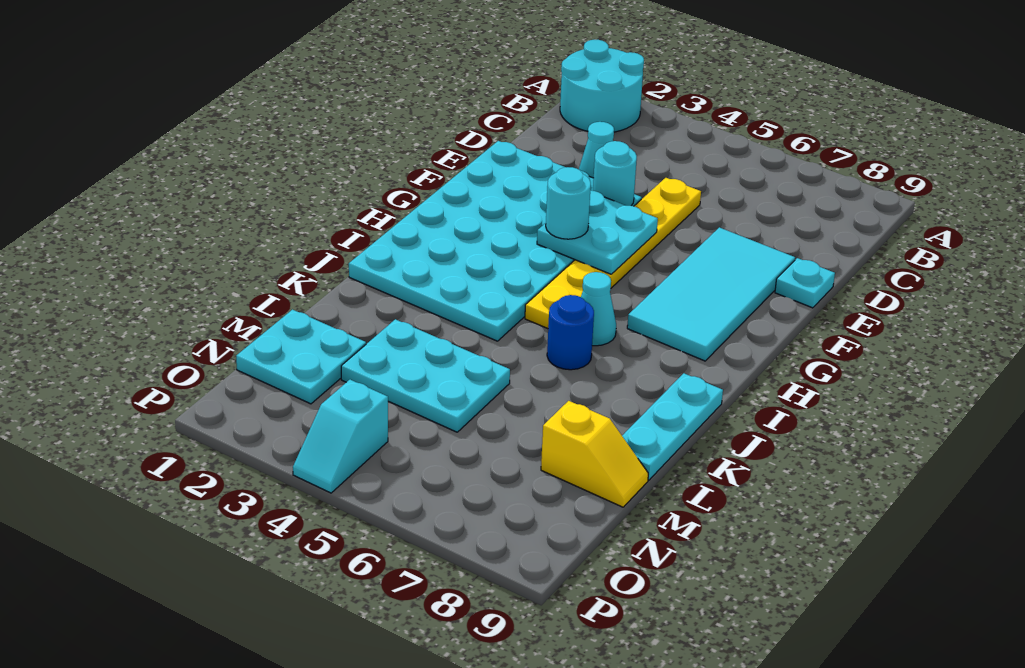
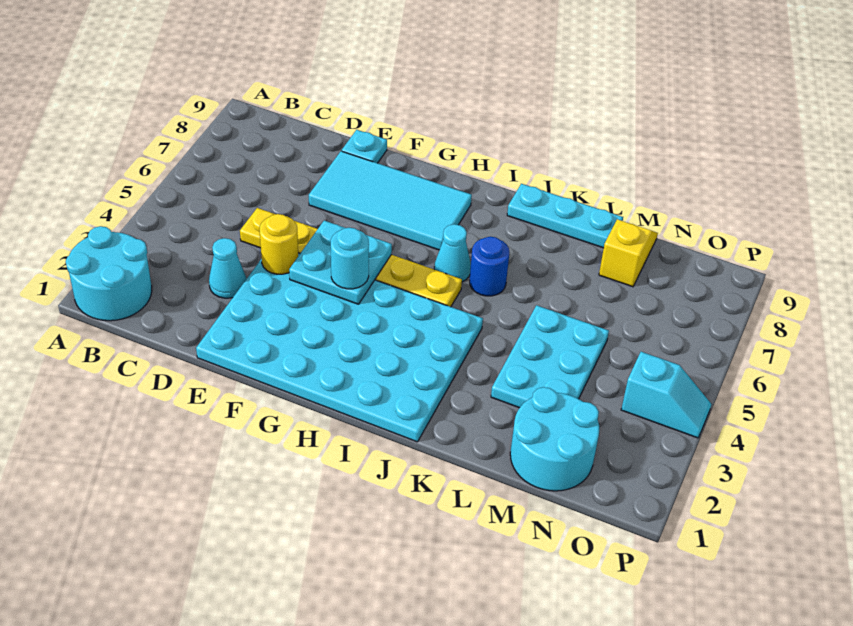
cyan 1x1 round brick [593,141,637,206] -> yellow 1x1 round brick [260,214,298,274]
cyan 2x2 plate [236,310,366,404] -> cyan 2x2 round brick [510,387,599,491]

